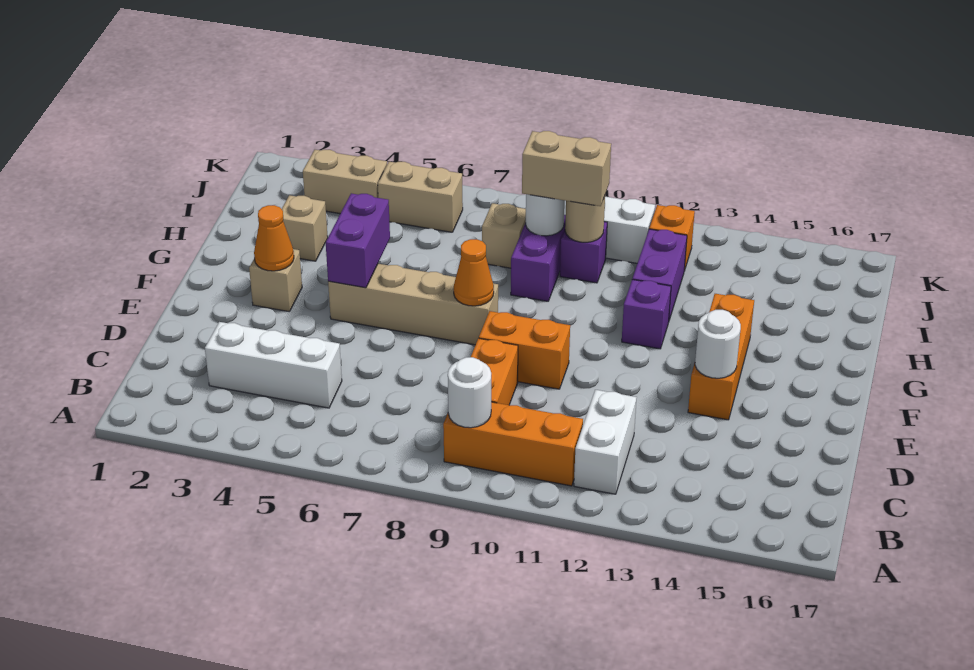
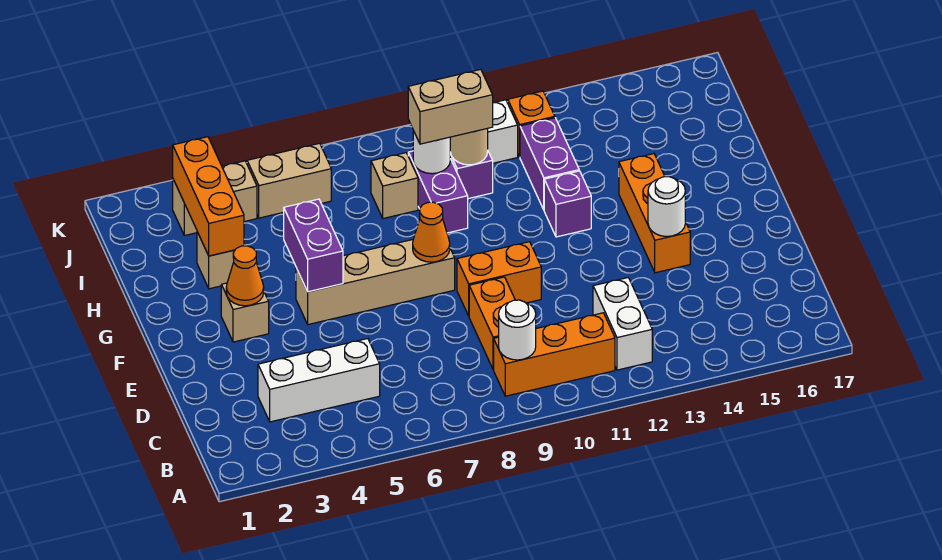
none -> orange 1x3 brick [173,137,244,256]

